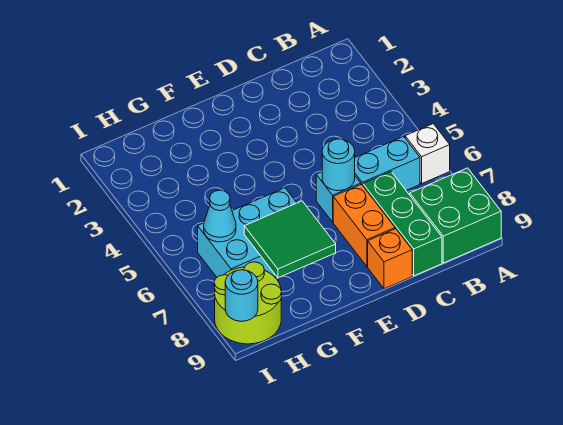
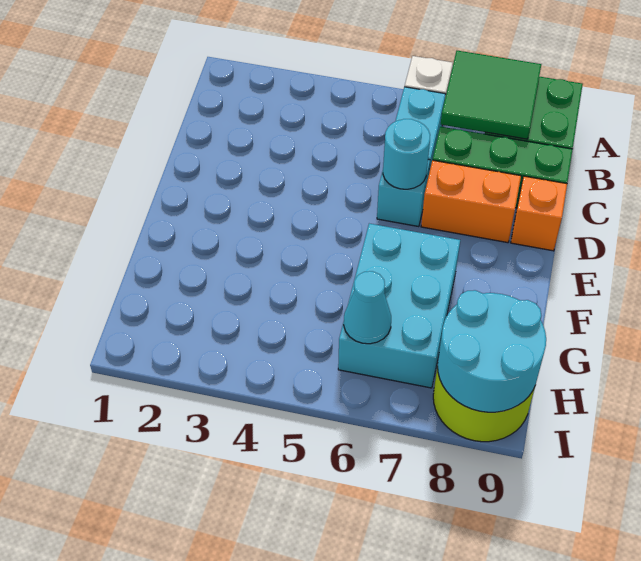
green 2x2 tile [244,201,336,278] -> green 2x2 tile moved to [441,51,541,139]
cyan 1x1 round brick [225,270,258,321] -> cyan 2x2 round brick [438,290,546,412]

